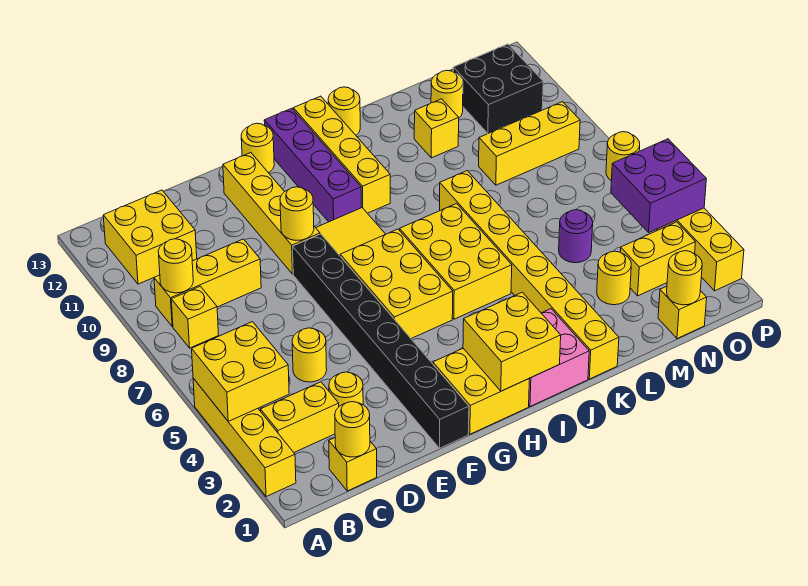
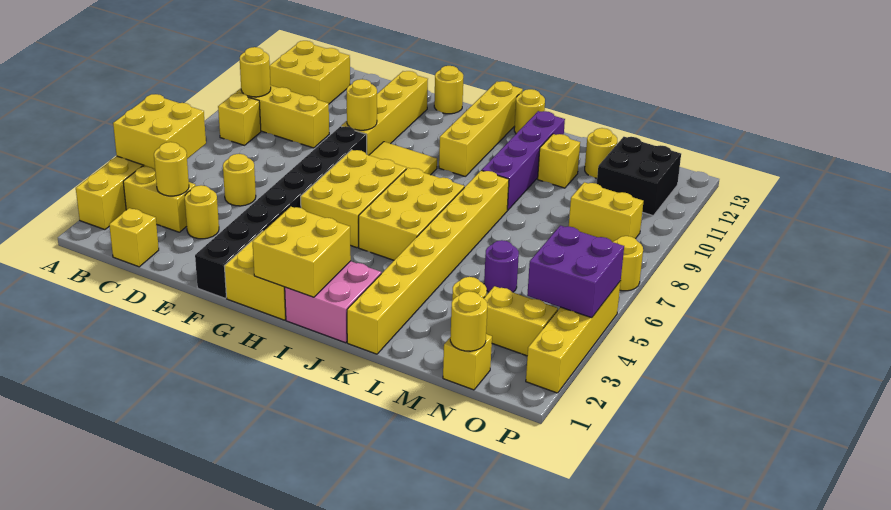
yellow 1x1 round brick [335,402,370,457] -> yellow 1x1 round brick moved to [154,142,189,196]
purple 1x4 brick [264,108,361,222] -> purple 1x4 brick moved to [482,111,565,210]
yellow 1x3 brick [479,102,580,185] -> yellow 1x2 brick [569,182,644,242]

